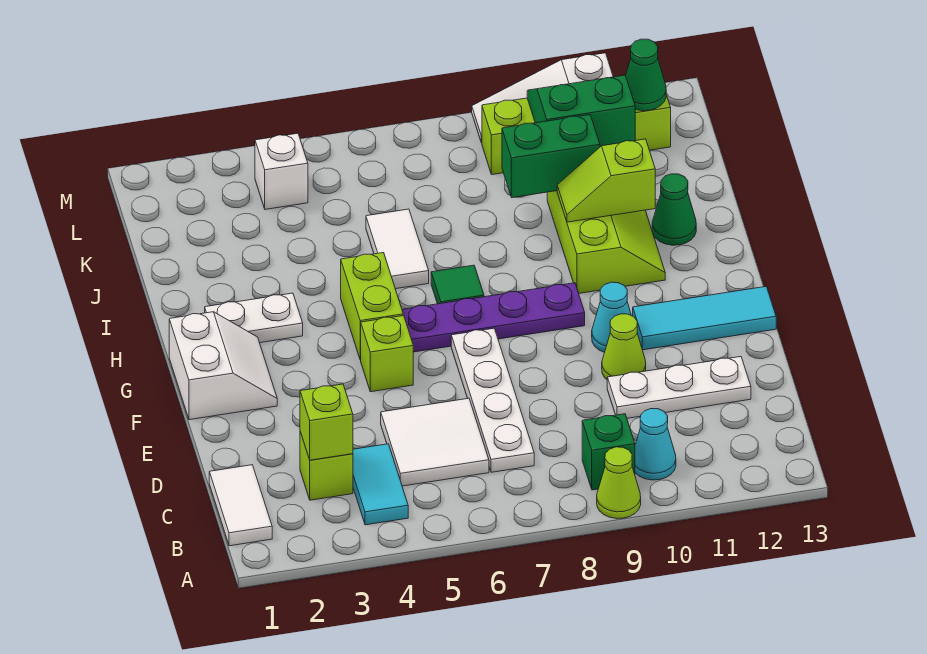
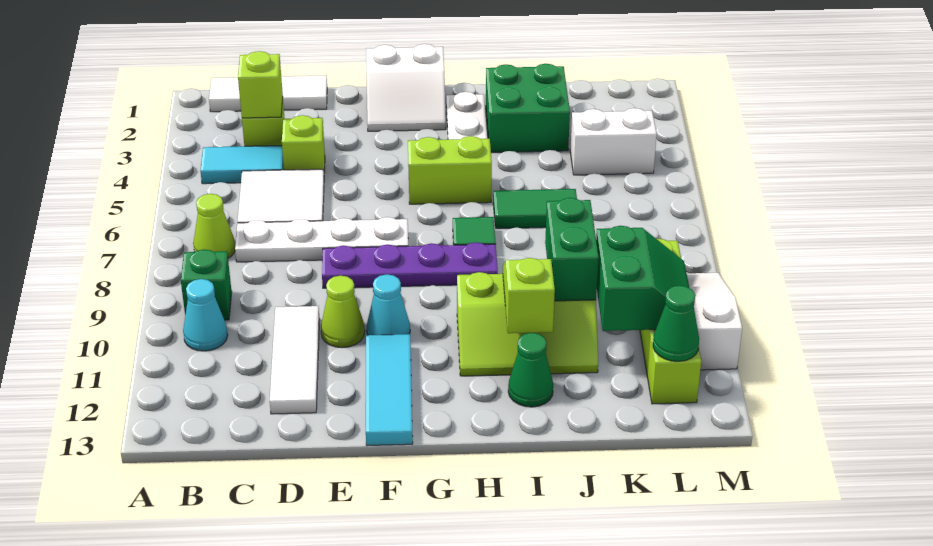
lime 1x1 cone [597,447,641,519] -> lime 1x1 cone moved to [193,194,235,258]
white 1x2 tile [209,465,272,546] -> white 1x3 tile [209,75,327,112]
white 1x3 plate [607,357,751,418] -> white 1x3 tile [270,306,320,414]
lime 1x1 brick [361,316,413,392] -> lime 1x1 brick moved to [282,115,325,173]
purple 1x4 plate [402,283,585,352] -> purple 1x4 plate turned to [322,242,498,288]
none -> green 2x2 brick [486,64,570,152]
white 1x2 tile [366,209,429,289] -> green 1x2 tile [493,189,577,229]
white 1x1 brick [255,133,308,209] -> white 1x2 brick [570,108,657,175]

